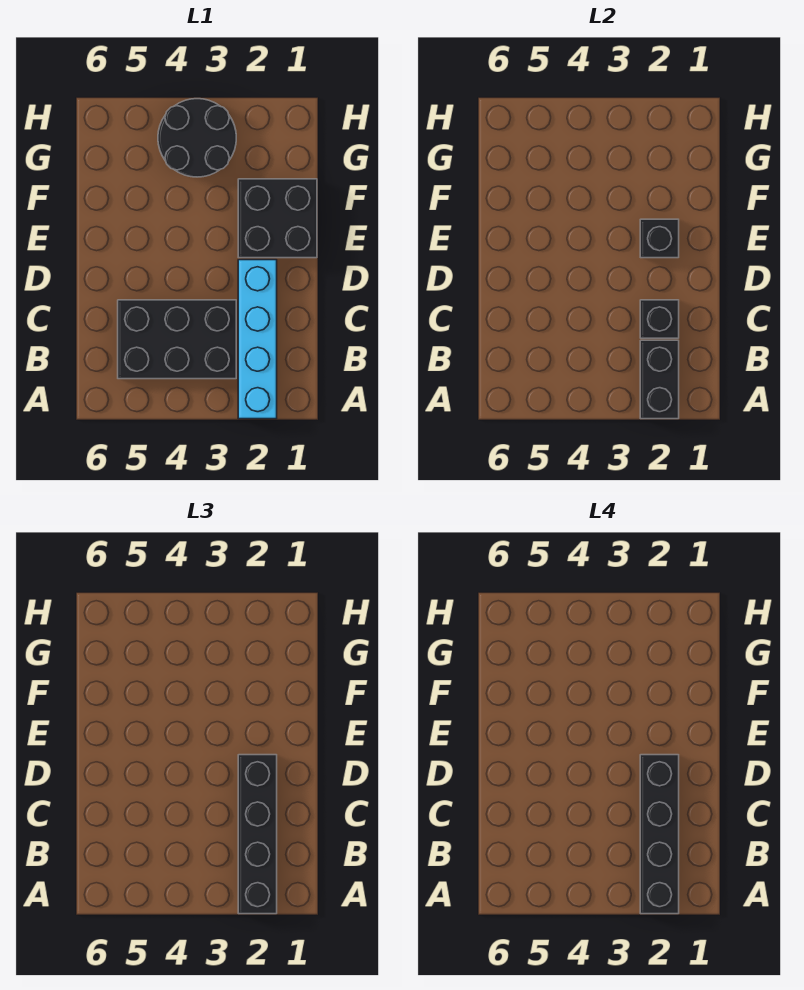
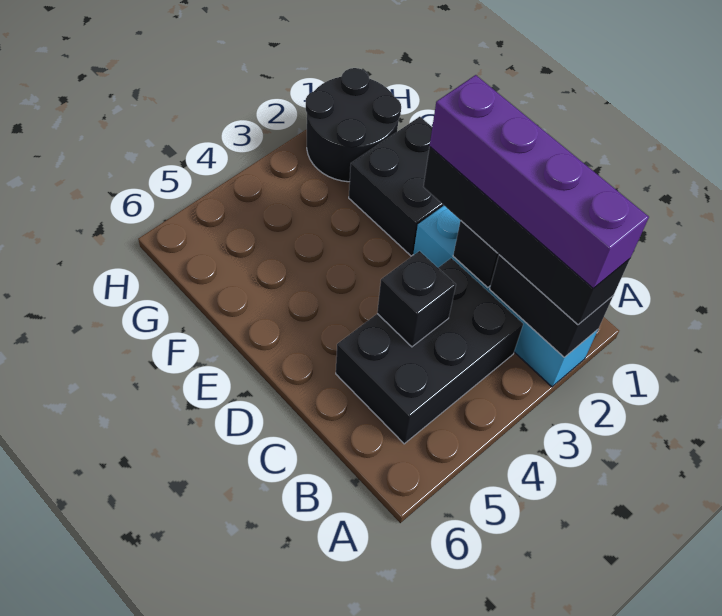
black 1x4 brick [640,755,679,914] -> purple 1x4 brick [430,75,649,288]
black 1x1 brick [640,219,679,258] -> black 1x1 brick moved to [377,251,456,347]
black 2x2 round brick [158,99,236,177] -> black 2x2 round brick moved to [306,68,401,182]

